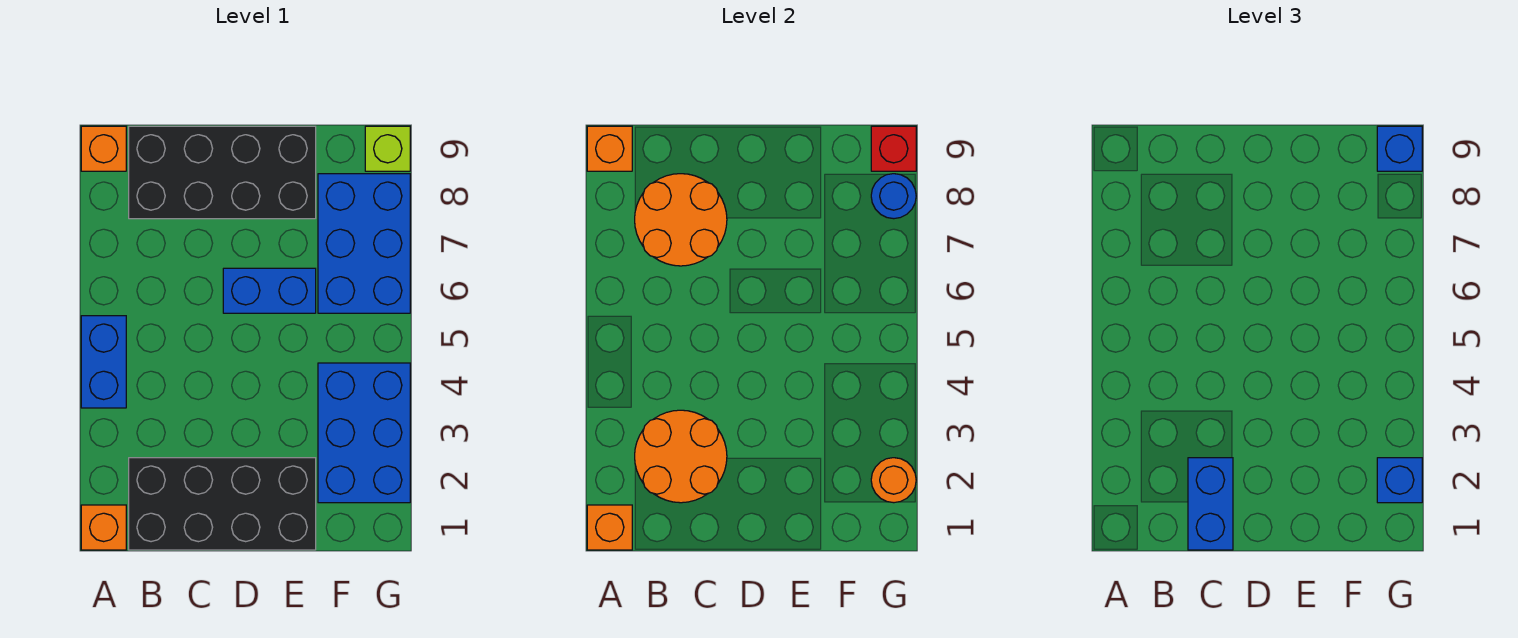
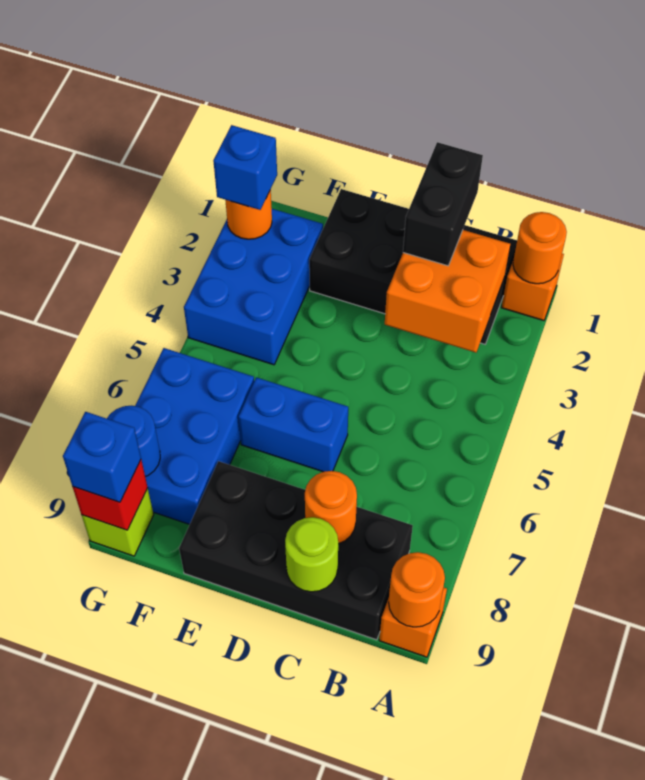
orange 1x1 brick [587,505,632,550] -> orange 1x1 round brick [513,212,567,284]
blue 1x2 brick [81,316,126,408] -> none
orange 1x1 brick [587,126,632,171] -> orange 1x1 round brick [389,552,445,627]
orange 2x2 round brick [635,410,727,503] -> orange 2x2 brick [385,230,510,352]
orange 2x2 round brick [635,174,727,266] -> orange 1x1 round brick [305,471,357,544]
blue 1x2 brick [1188,458,1233,550] -> black 1x2 brick [403,142,483,266]
none -> lime 1x1 round brick [285,517,338,592]

